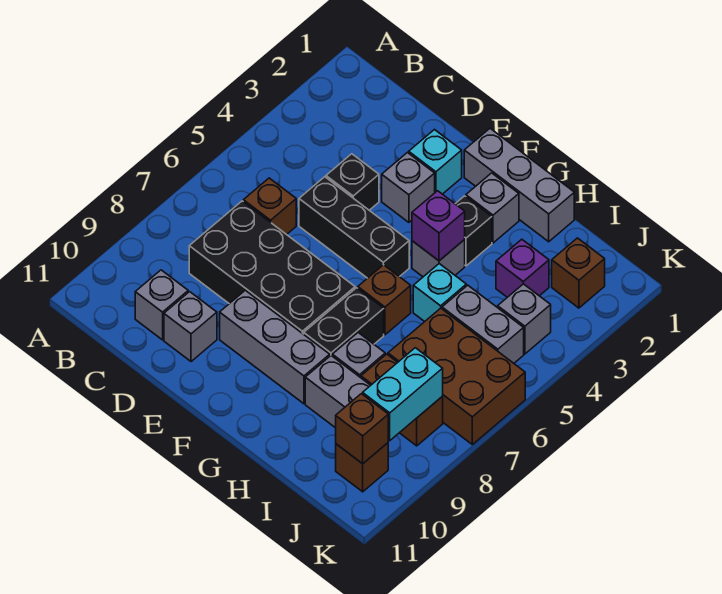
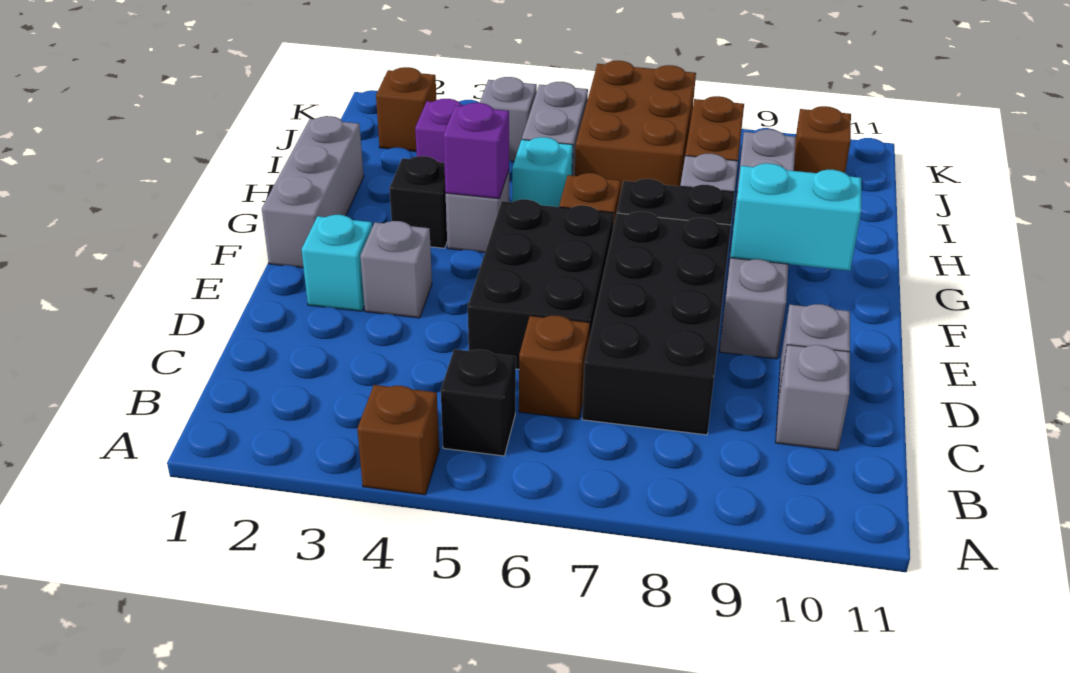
black 1x1 brick [326,154,379,210] -> black 1x1 brick moved to [441,349,516,456]
black 1x3 brick [299,177,409,278] -> black 2x3 brick [468,199,614,369]
grey 1x1 brick [466,173,519,243] -> none
cyan 1x2 brick [363,348,443,441] -> cyan 1x2 brick moved to [730,163,861,271]
brown 1x1 brick [336,394,388,464] -> brown 1x1 brick moved to [357,385,439,495]

